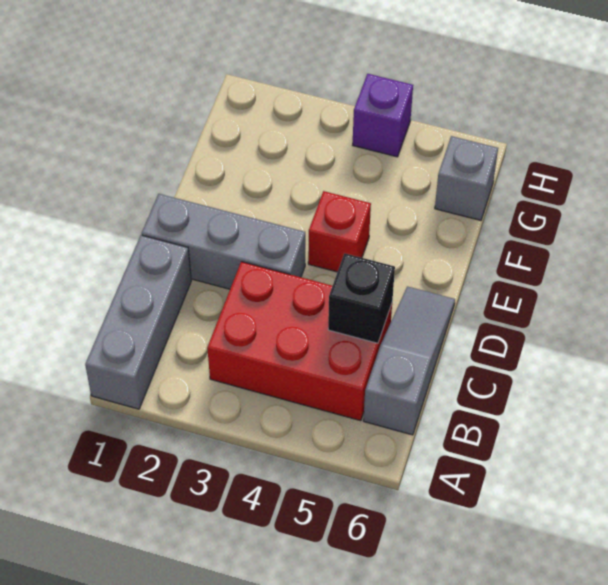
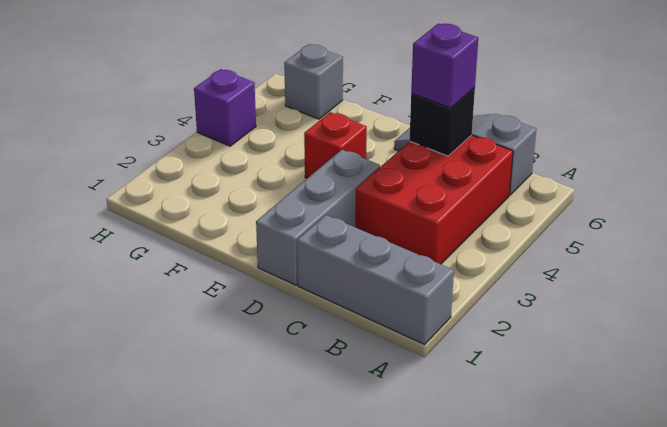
none -> purple 1x1 brick [411,24,478,108]

